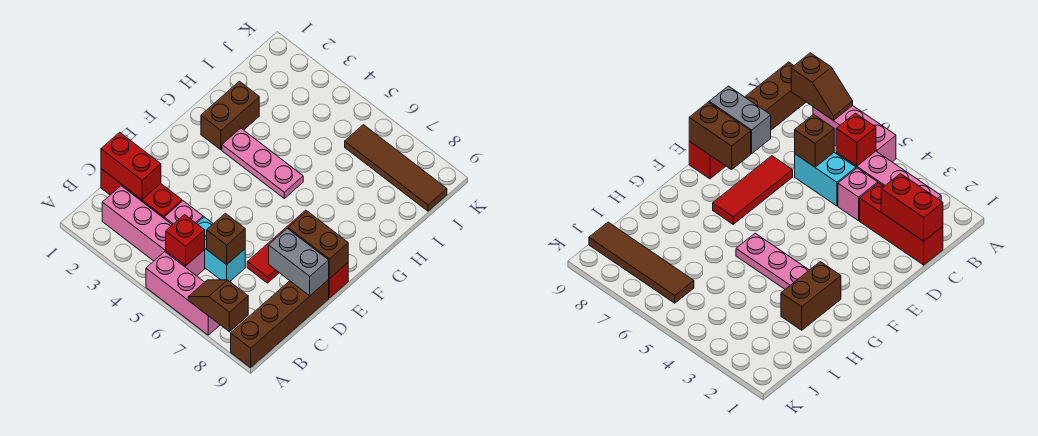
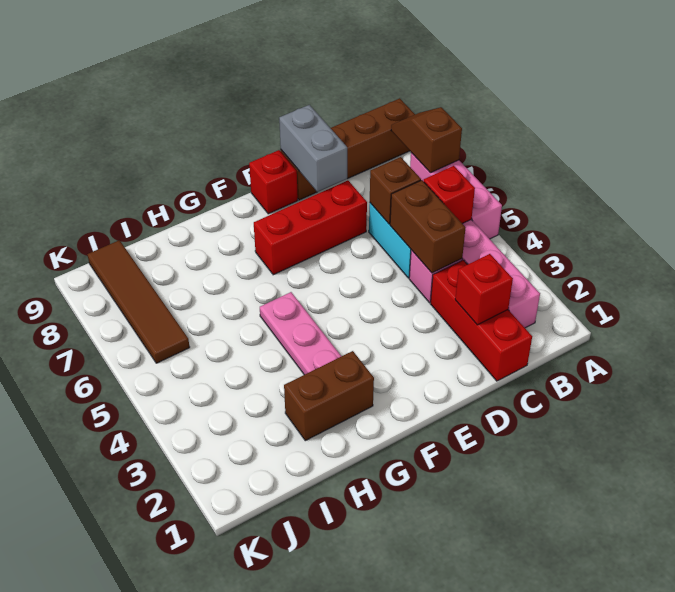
brown 1x2 slope [188,280,248,332] -> brown 1x2 slope turned to [391,107,462,173]
red 1x2 brick [101,132,161,200] -> red 1x1 brick [455,254,513,325]
red 1x3 tile [247,210,306,283] -> red 1x3 brick [254,181,367,275]
brown 1x2 brick [288,211,348,279] -> brown 1x2 brick moved to [390,180,465,273]

